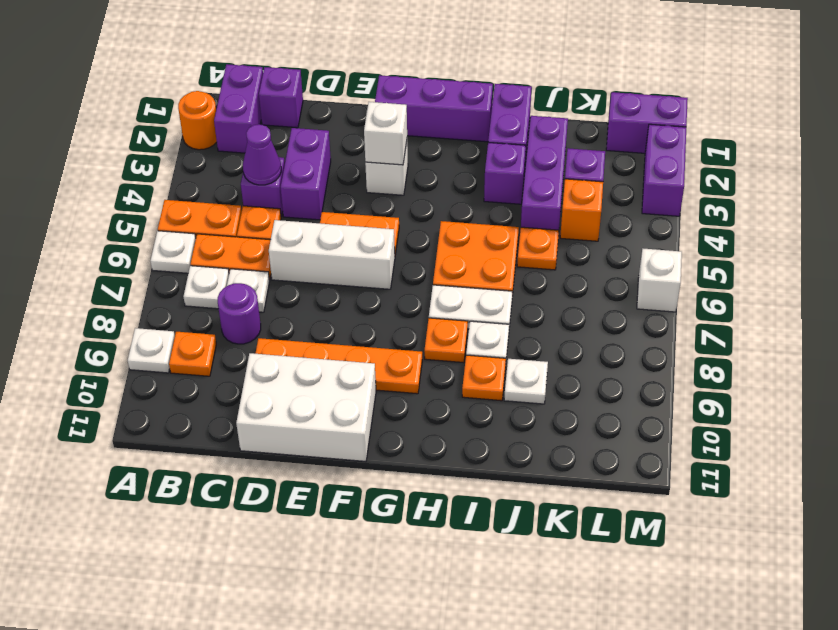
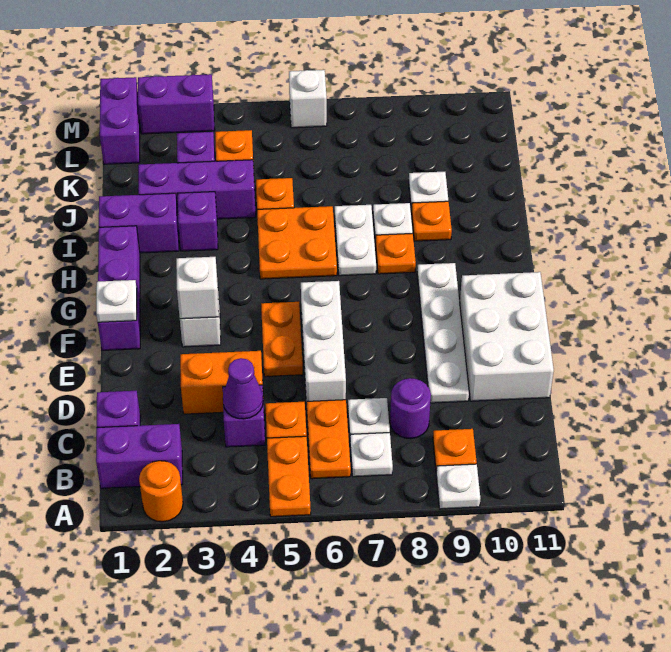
white 1x1 plate [150,231,196,273] -> white 1x1 plate moved to [96,280,137,322]
purple 1x2 brick [281,128,331,220] -> orange 1x2 brick [180,351,263,414]
orange 1x4 plate [255,338,422,394] -> white 1x4 plate [417,263,469,403]

